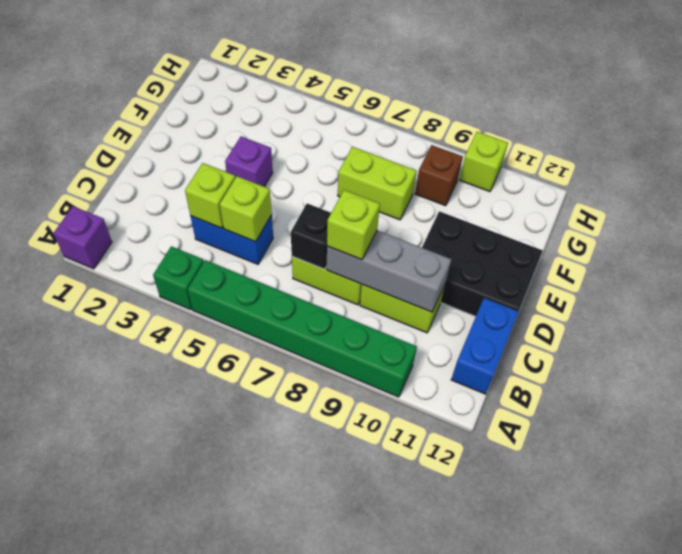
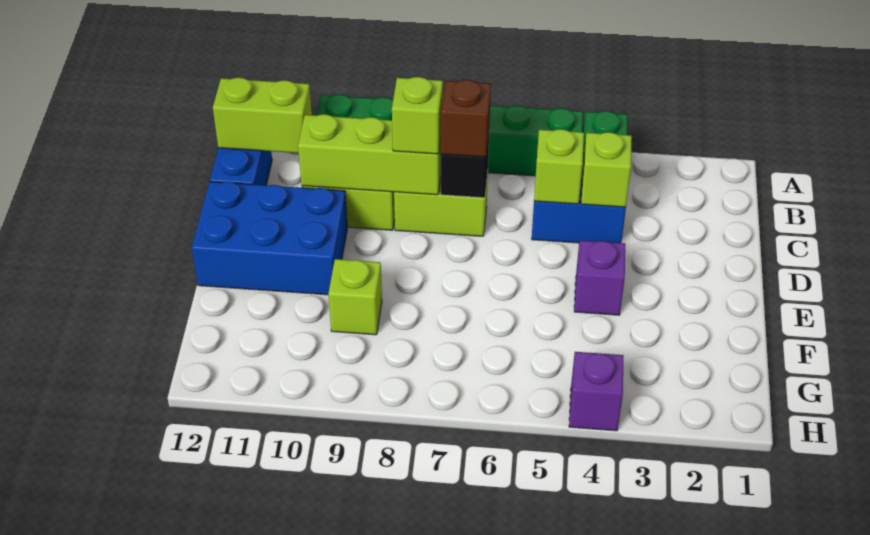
purple 1x1 brick [53,206,112,269] -> purple 1x1 brick moved to [569,352,624,431]
grey 1x3 brick [327,231,451,312] -> lime 1x3 brick [298,114,441,195]
black 2x3 brick [422,211,543,316] -> blue 2x3 brick [192,182,347,295]
lime 1x2 brick [338,147,417,220] -> lime 1x2 brick moved to [213,78,312,153]
brown 1x1 brick [415,145,463,206] -> brown 1x1 brick moved to [440,80,491,157]
lime 1x1 brick [460,132,508,192] -> lime 1x1 brick moved to [328,259,382,335]

